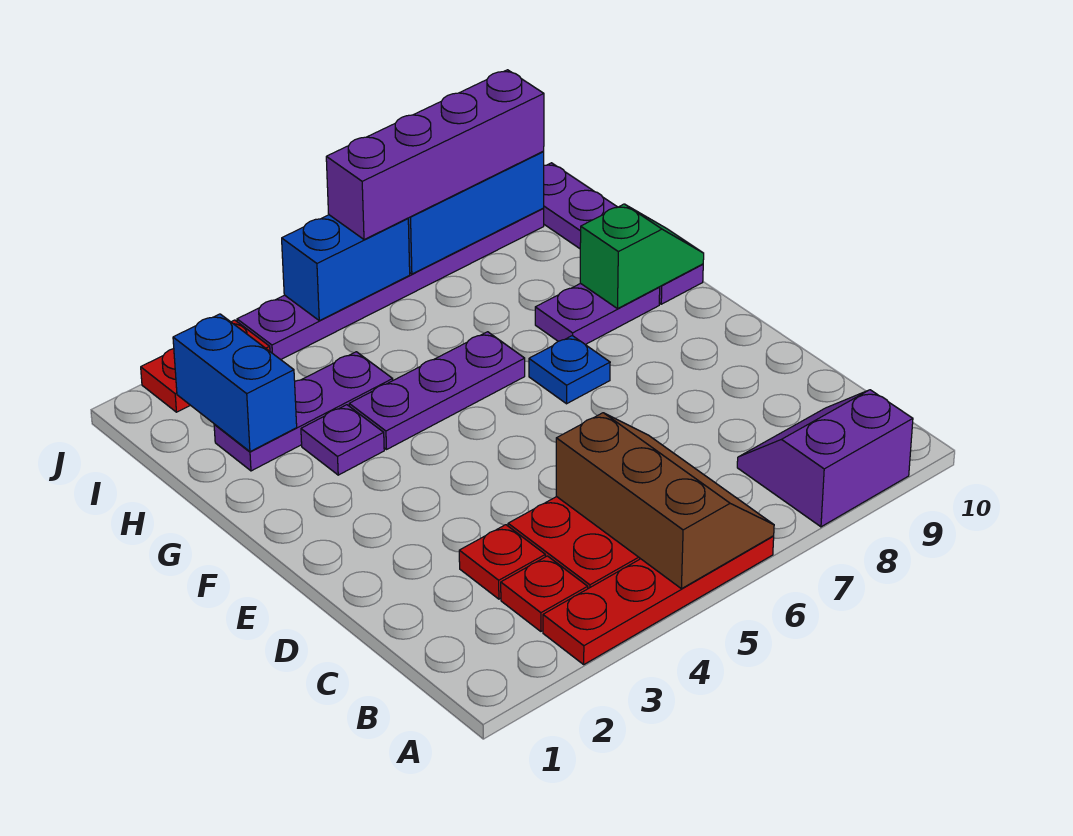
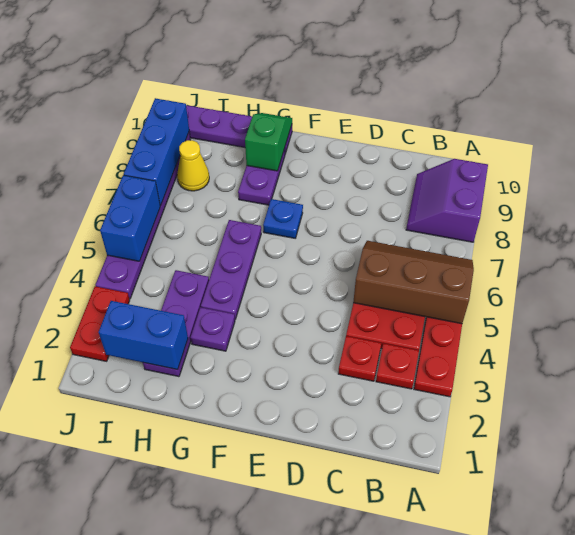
none -> yellow 1x1 cone [177,140,209,191]
purple 1x4 brick [326,70,544,240] -> none

